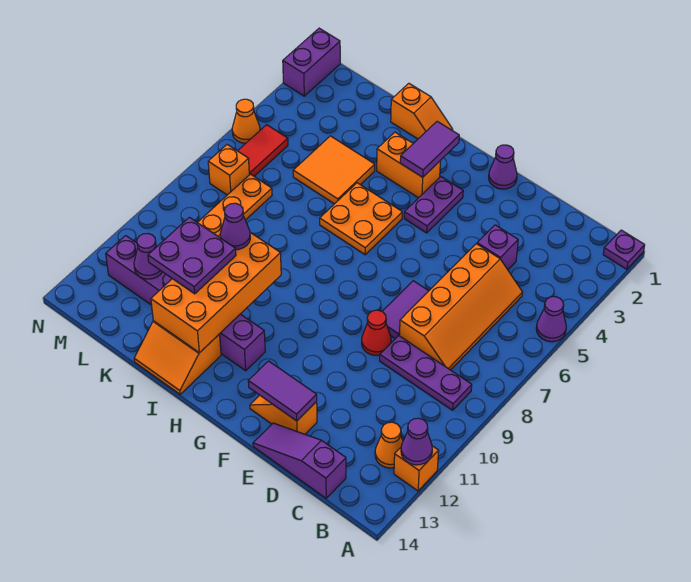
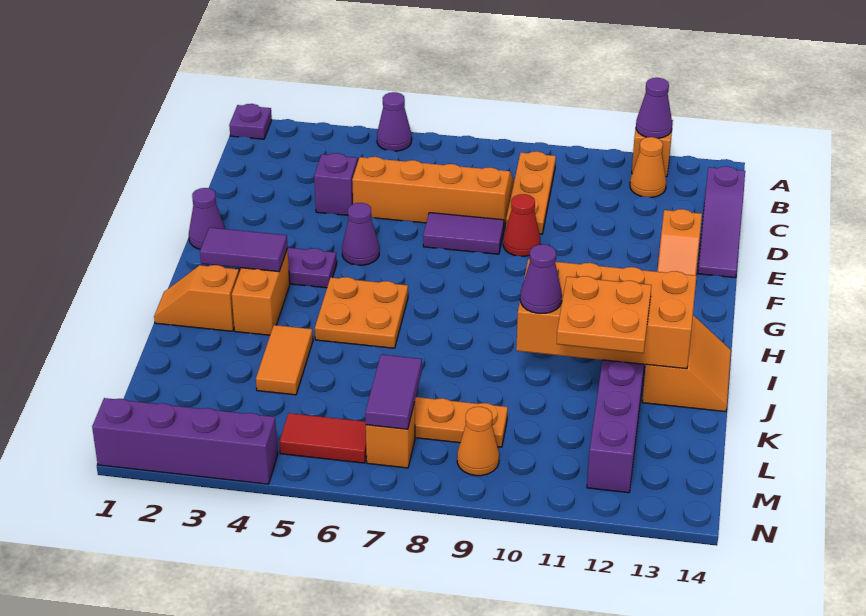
purple 1x3 plate [380,336,472,410] -> orange 1x3 plate [506,151,556,234]
purple 1x2 tile [248,361,317,421] -> purple 1x2 tile moved to [365,355,422,429]
orange 1x2 slope [391,83,453,139] -> orange 1x2 slope turned to [154,265,239,331]
orange 2x2 tile [293,136,375,204] -> orange 1x2 tile [256,325,313,395]
purple 2x2 plate [148,217,236,294] -> orange 2x2 plate [557,276,651,353]
purple 1x1 cone [134,234,162,279] -> purple 1x1 cone moved to [342,203,379,265]
purple 1x2 brick [283,28,340,96] -> purple 1x4 brick [92,398,278,484]
orange 1x1 cone [232,99,260,143] -> orange 1x1 cone moved to [457,407,499,476]

